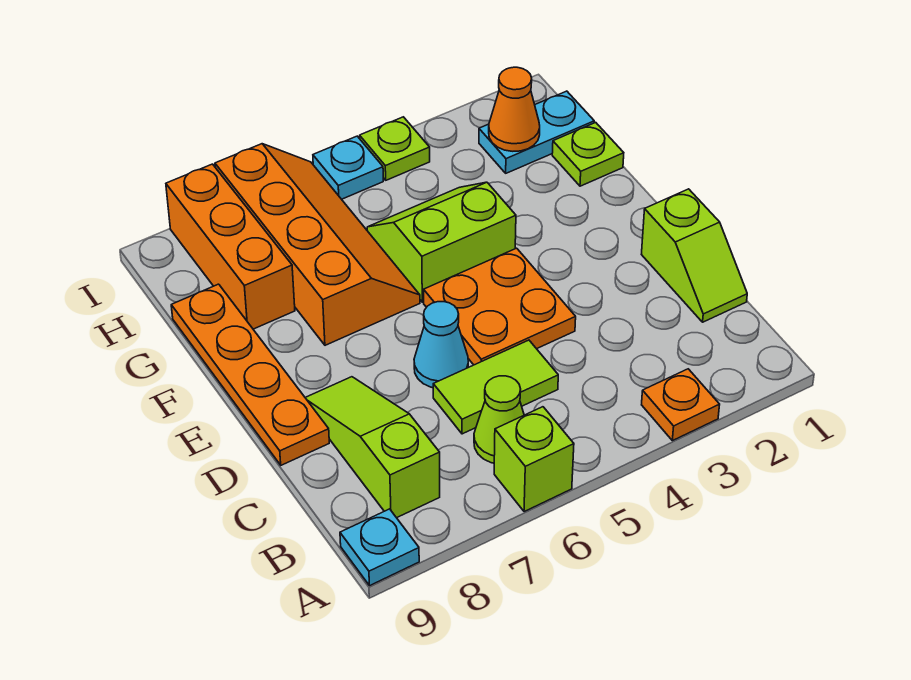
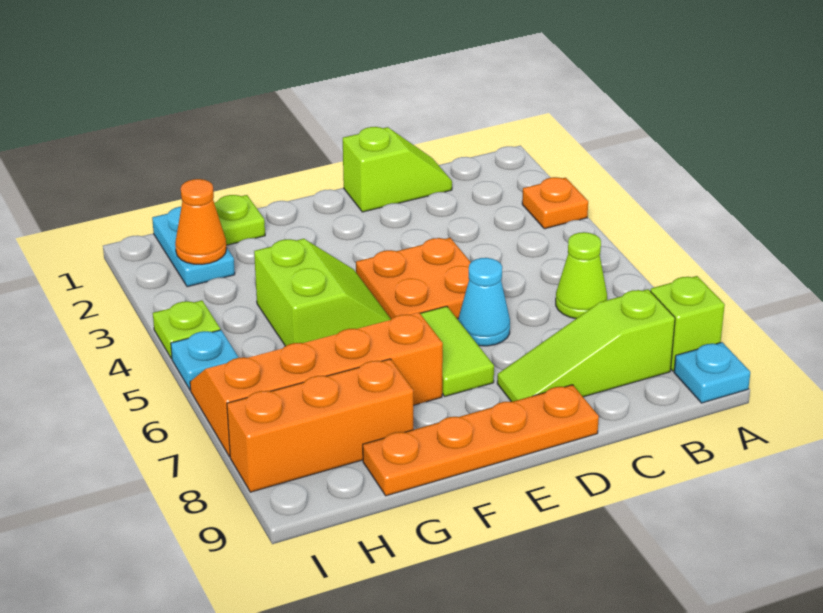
lime 1x1 brick [494,407,574,512] -> lime 1x1 brick moved to [650,276,725,371]
lime 1x2 tile [433,340,558,434] -> lime 1x2 tile moved to [420,306,494,396]
lime 2x2 slope [367,182,516,302] -> lime 2x2 slope turned to [254,239,391,346]

